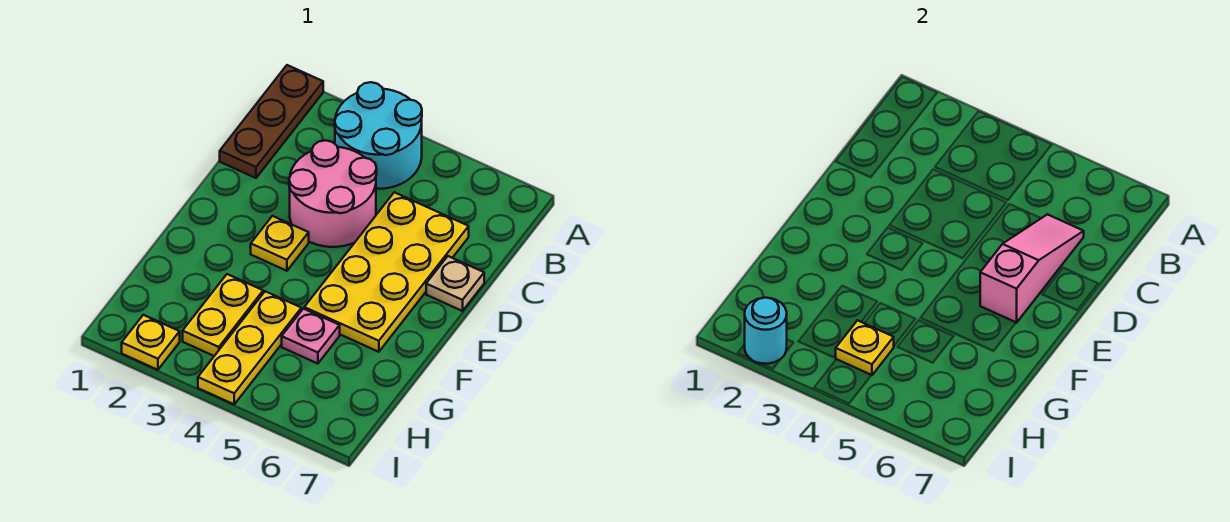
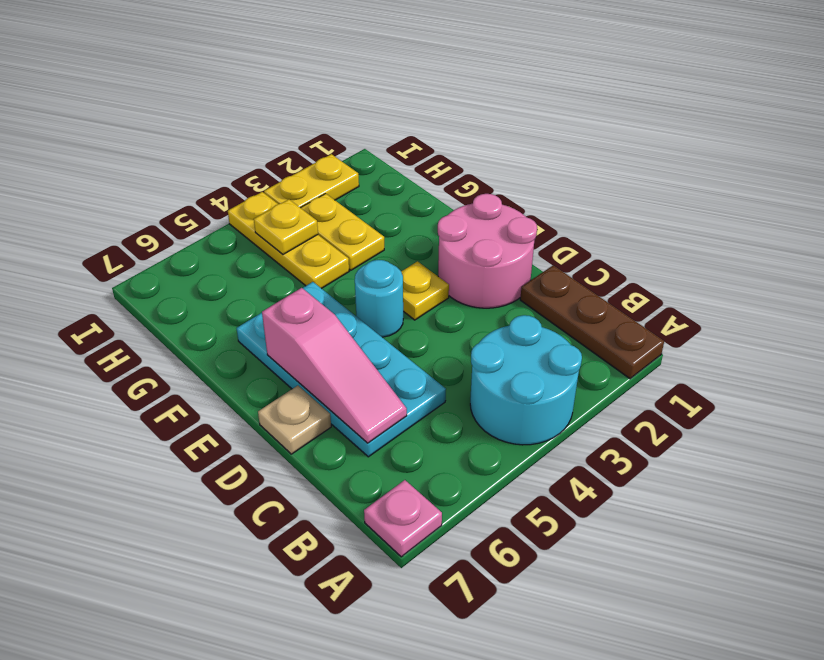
pink 2x2 round brick [289,140,377,247] -> pink 2x2 round brick moved to [438,194,537,308]
yellow 2x4 plate [304,192,469,352] -> cyan 2x4 plate [236,282,446,457]
pink 1x1 plate [282,309,340,364] -> pink 1x1 plate moved to [364,480,442,557]
yellow 1x1 plate [122,315,180,370] -> yellow 1x2 plate [264,154,359,208]
cyan 1x1 round brick [745,298,787,364] -> cyan 1x1 round brick moved to [355,260,403,337]

